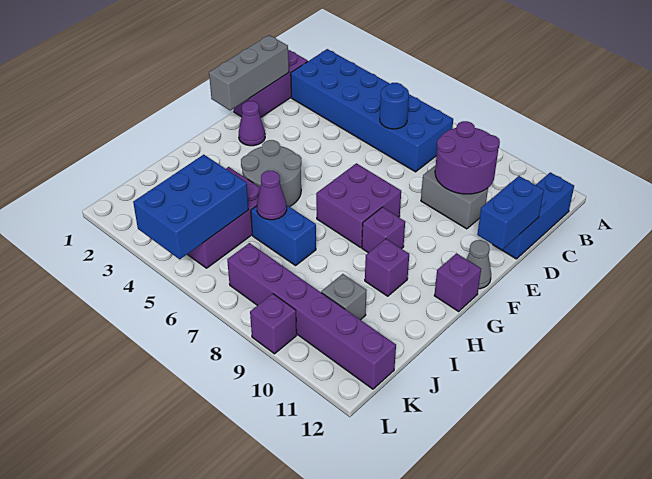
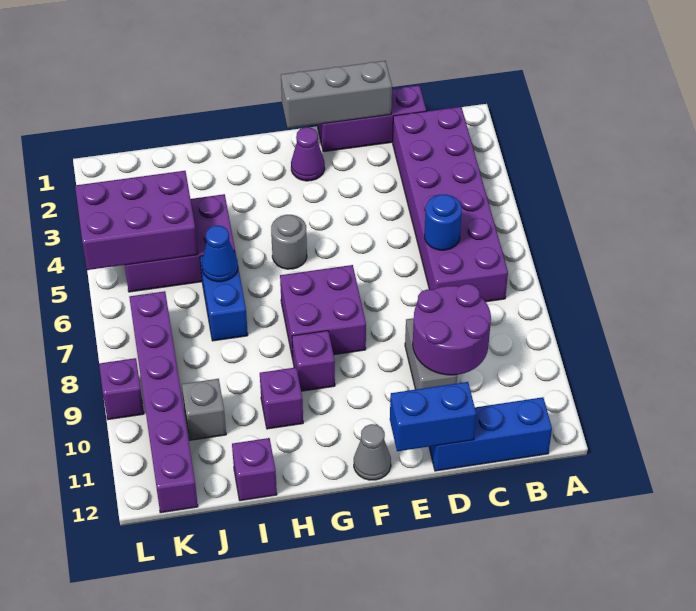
blue 2x6 brick [291,49,453,172] -> purple 2x6 brick [393,107,508,302]
grey 2x2 round brick [241,140,301,207] -> grey 1x1 round brick [271,215,307,269]
purple 1x1 brick [434,253,481,311] -> purple 1x1 brick moved to [232,438,277,501]
purple 1x1 cone [257,171,287,220] -> blue 1x1 cone [202,226,238,282]
blue 2x3 brick [133,155,249,259] -> purple 2x3 brick [75,171,198,270]

